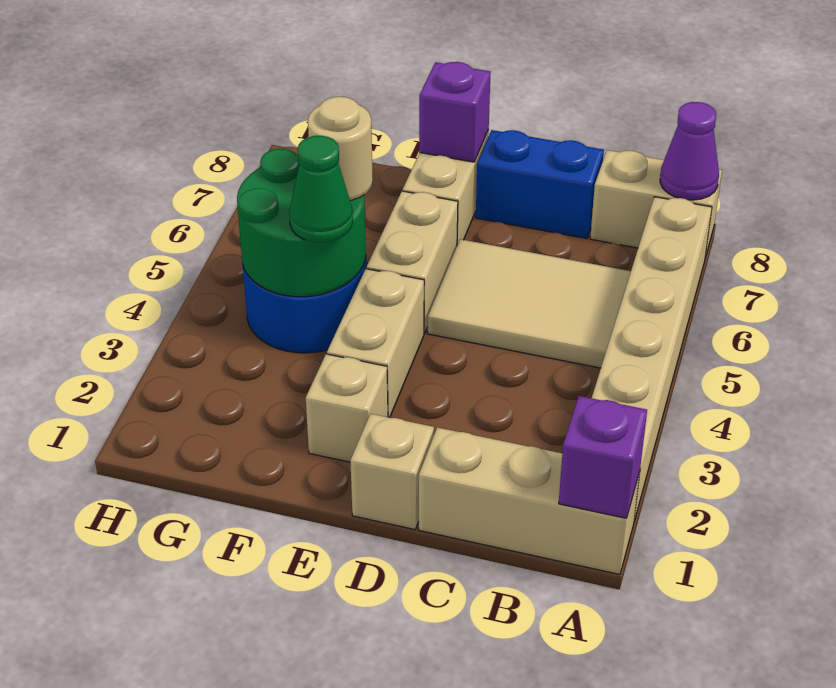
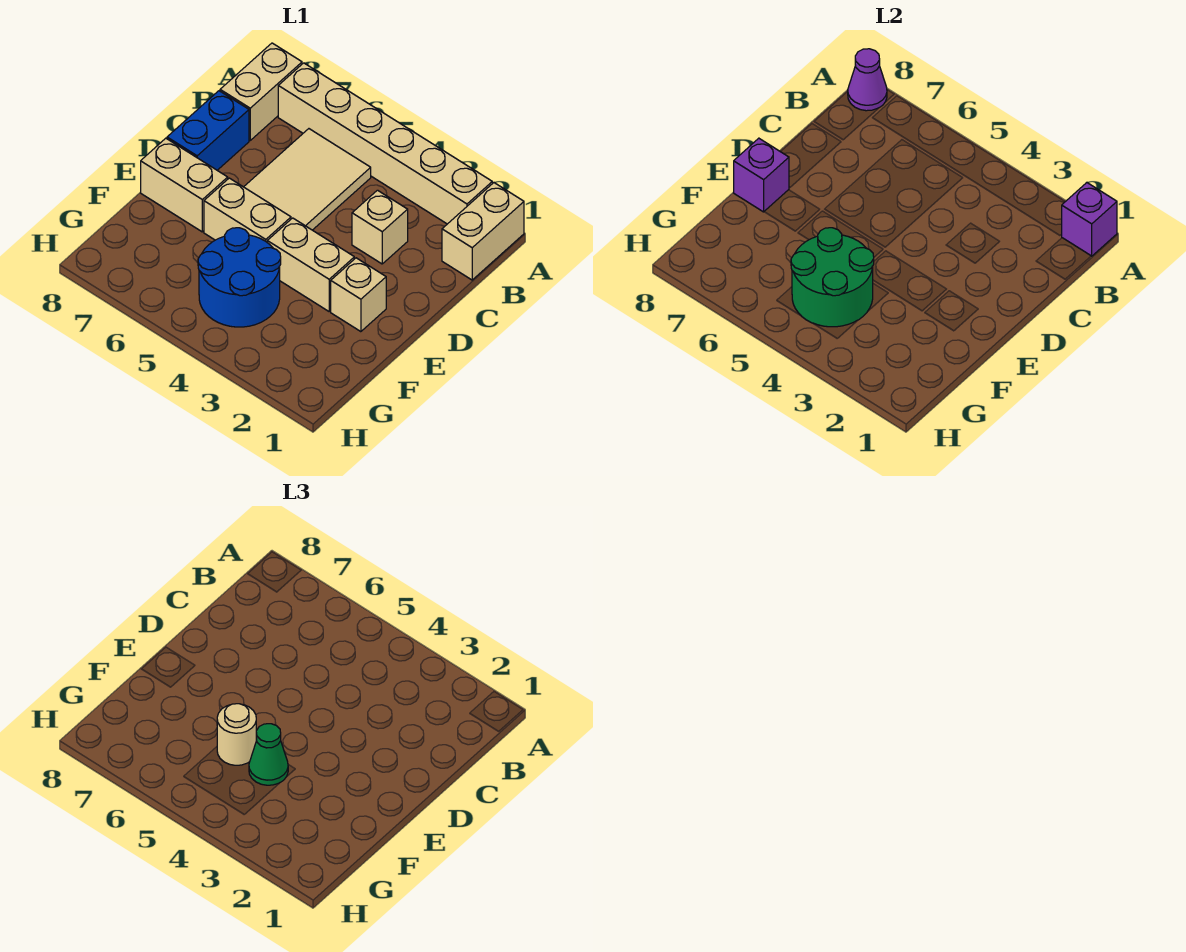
tan 1x3 brick [419,427,640,574] -> tan 1x2 brick [442,183,524,280]
tan 1x1 brick [350,414,434,530] -> tan 1x1 brick moved to [352,190,408,264]

